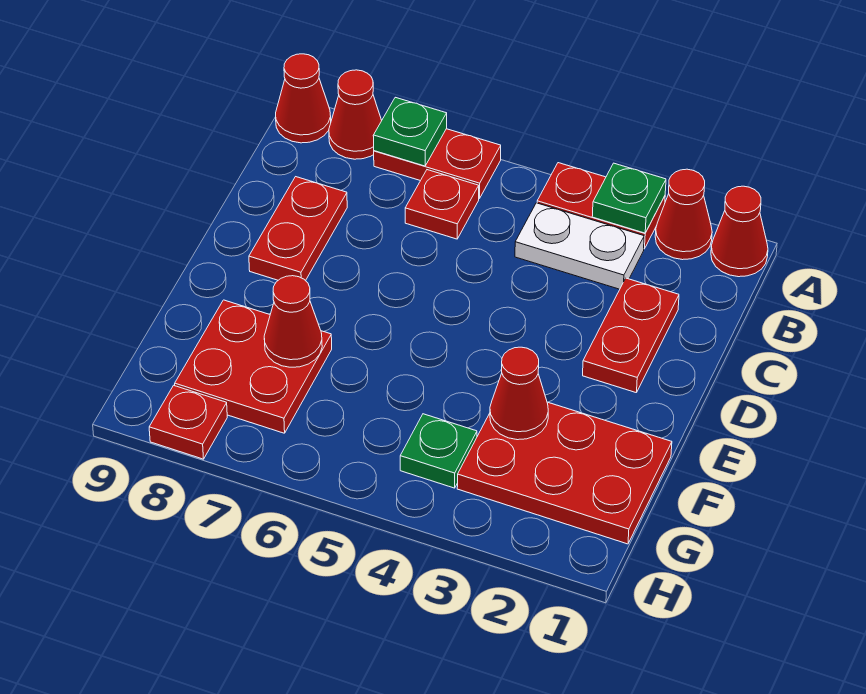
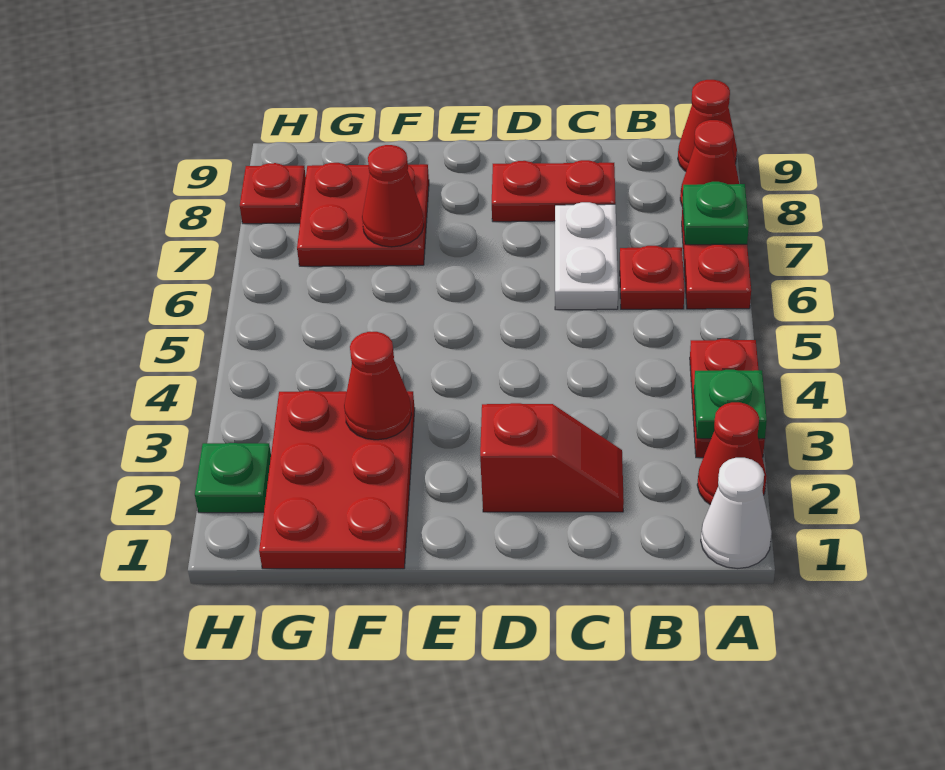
red 1x1 cone [711,186,768,277] -> white 1x1 cone [701,458,772,569]
white 1x2 plate [515,203,644,289] -> white 1x2 plate moved to [555,202,618,310]
red 1x2 plate [583,278,679,393] -> red 1x2 slope [480,403,624,512]
green 1x1 plate [400,414,477,488] -> green 1x1 plate moved to [195,443,271,513]

